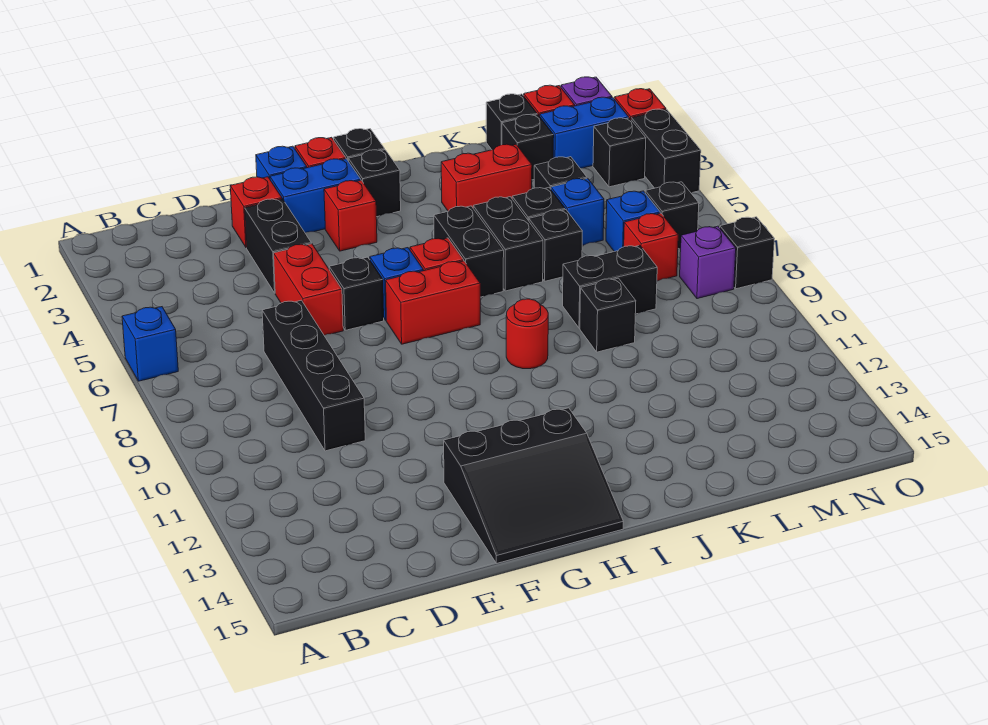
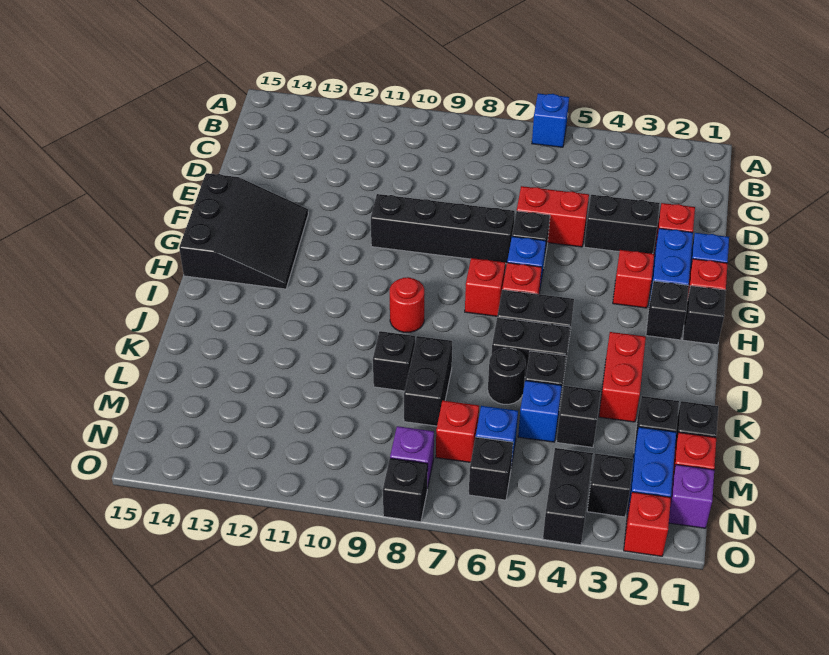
black 1x4 brick [262,300,365,451] -> black 1x4 brick moved to [371,194,515,264]
black 3x3 slope [444,408,623,563] -> black 3x3 slope turned to [179,173,308,289]
red 1x2 brick [386,261,480,344] -> red 1x1 brick [465,258,505,316]
black 1x1 brick [529,210,582,281] -> black 1x1 round brick [488,348,526,404]
black 1x2 brick [631,109,701,193] -> black 1x2 brick turned to [543,448,593,545]

